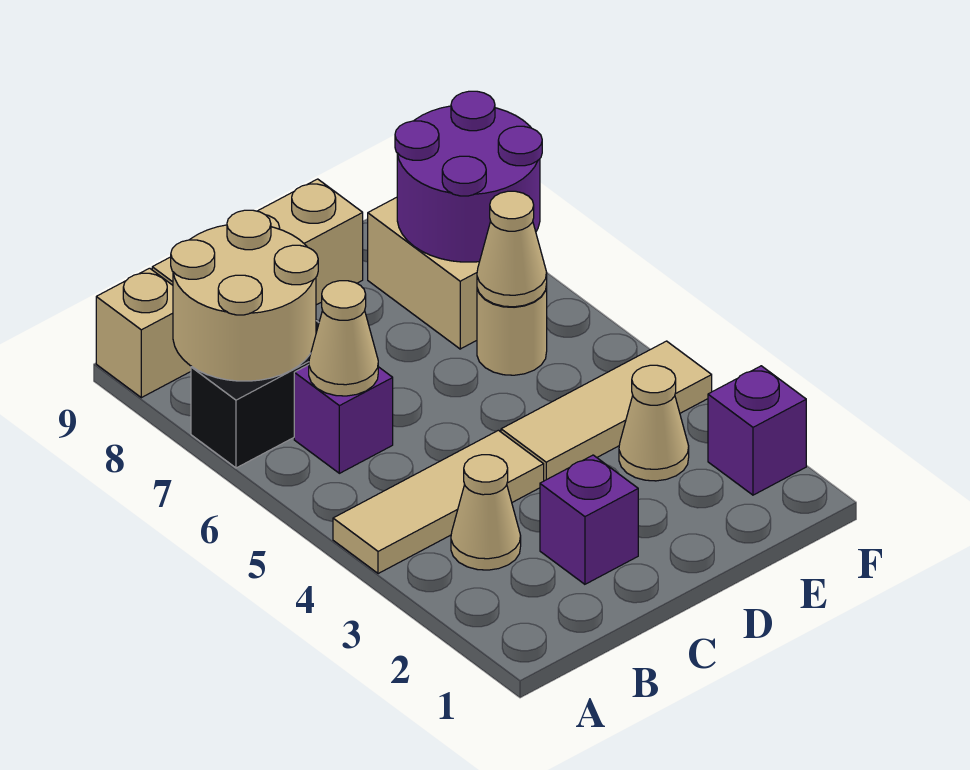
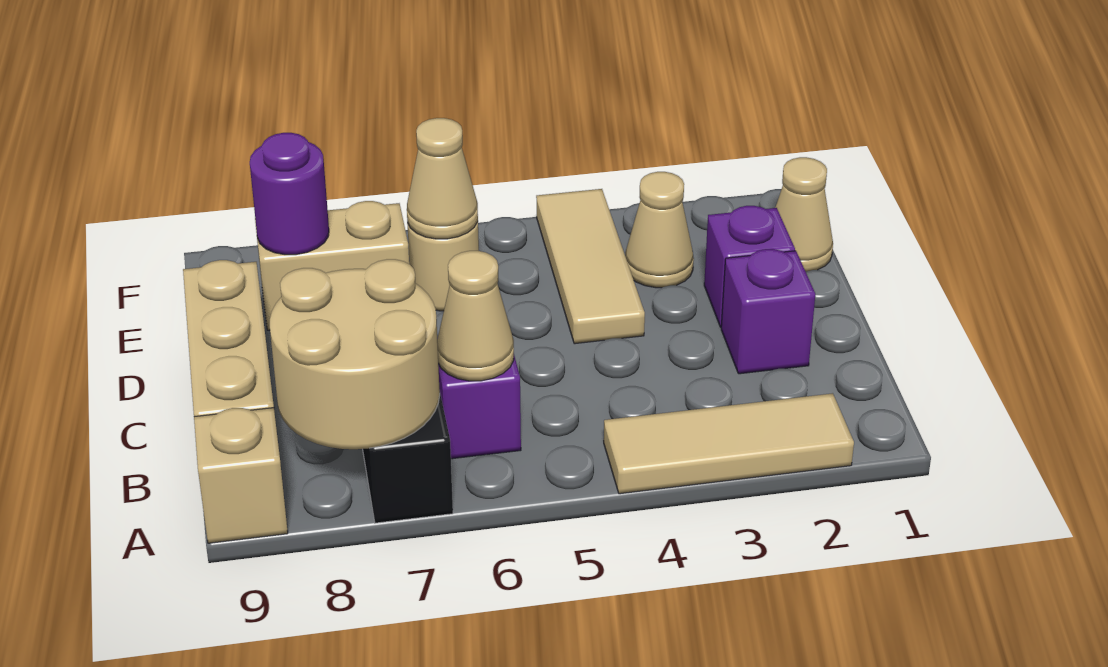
tan 1x3 tile [333,430,544,574] -> tan 1x3 tile turned to [604,393,854,494]
tan 1x1 cone [451,455,521,570] -> tan 1x1 cone moved to [775,157,833,272]
purple 2x2 round brick [395,91,542,262] -> purple 1x1 round brick [250,133,329,255]
purple 1x1 brick [708,366,806,495] -> purple 1x1 brick moved to [704,206,795,327]

